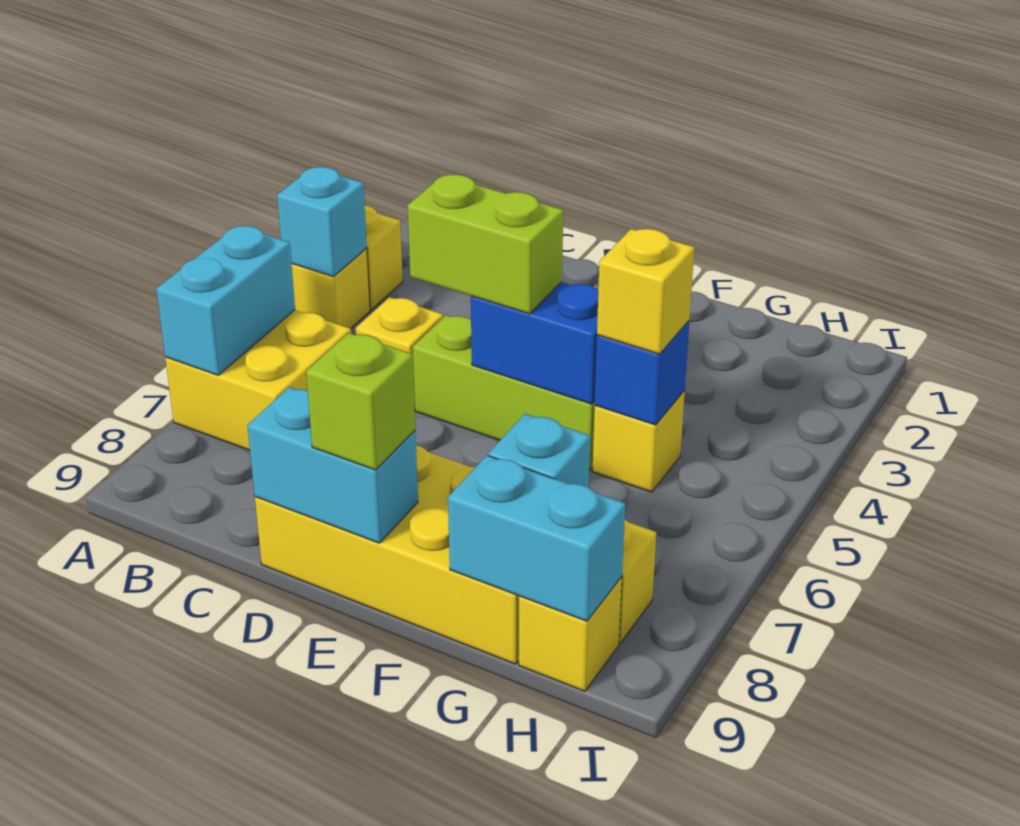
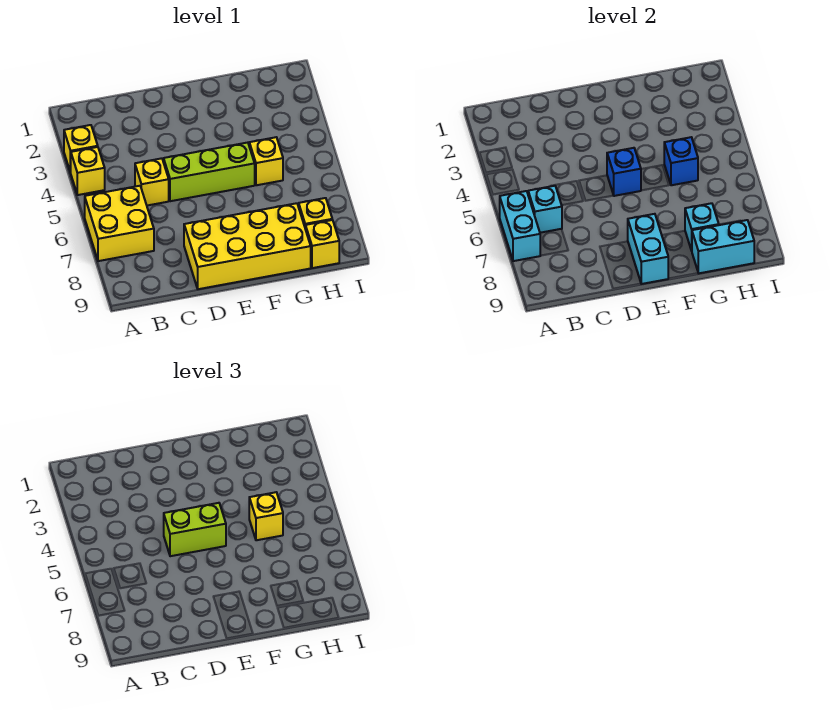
cyan 1x1 brick [277,167,367,277] -> cyan 1x1 brick moved to [528,186,562,233]
cyan 1x2 brick [247,387,418,543] -> cyan 1x2 brick turned to [628,214,669,284]
blue 1x2 brick [471,282,598,404] -> blue 1x1 brick [607,148,641,196]
lime 1x1 brick [306,333,416,470] -> none

